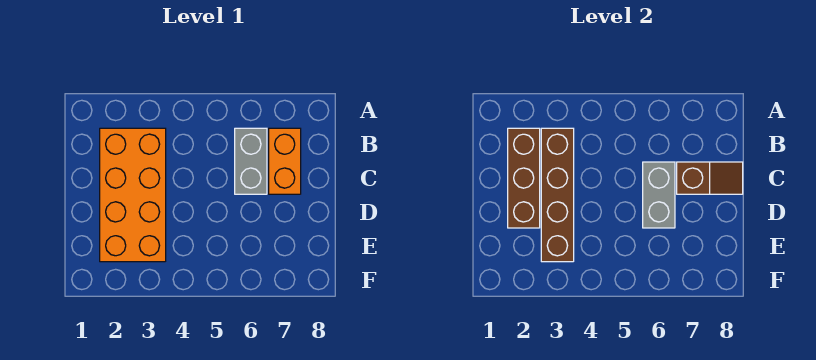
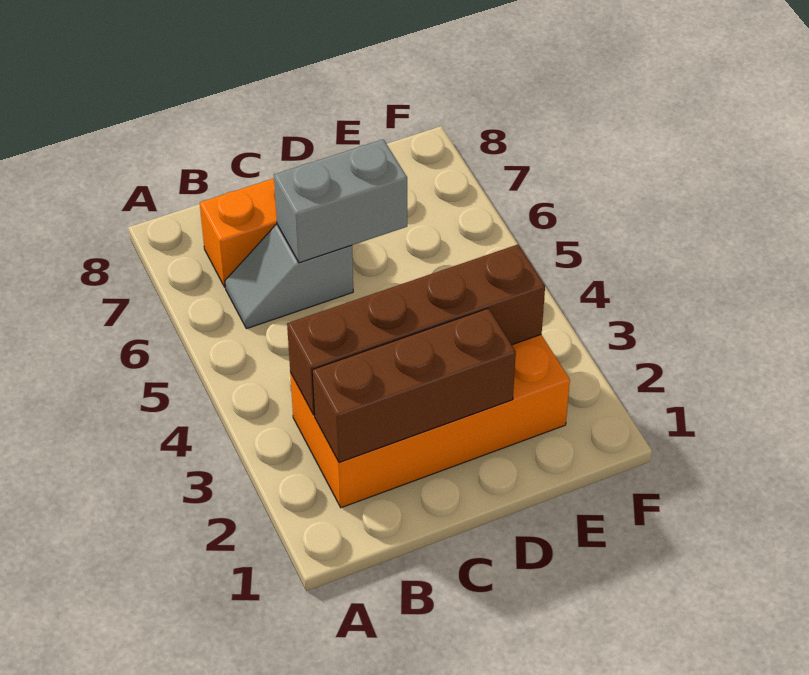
grey 1x2 brick [235,128,267,194] -> grey 1x2 slope [225,224,353,329]
brown 1x2 slope [677,162,743,194] -> none

